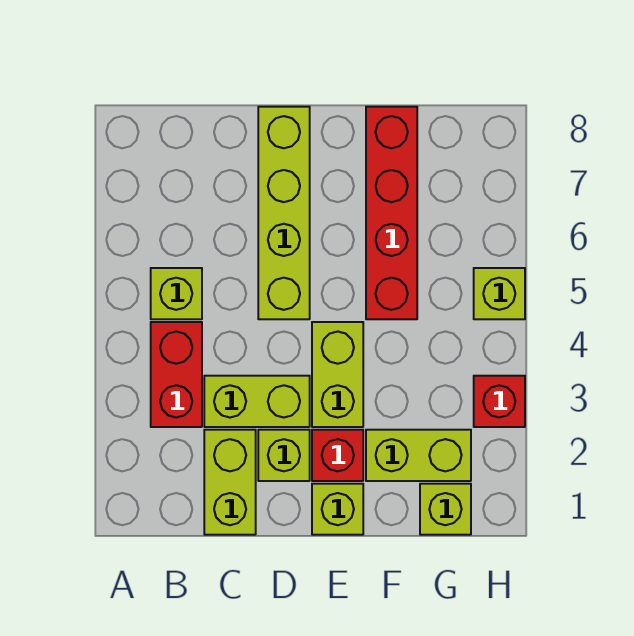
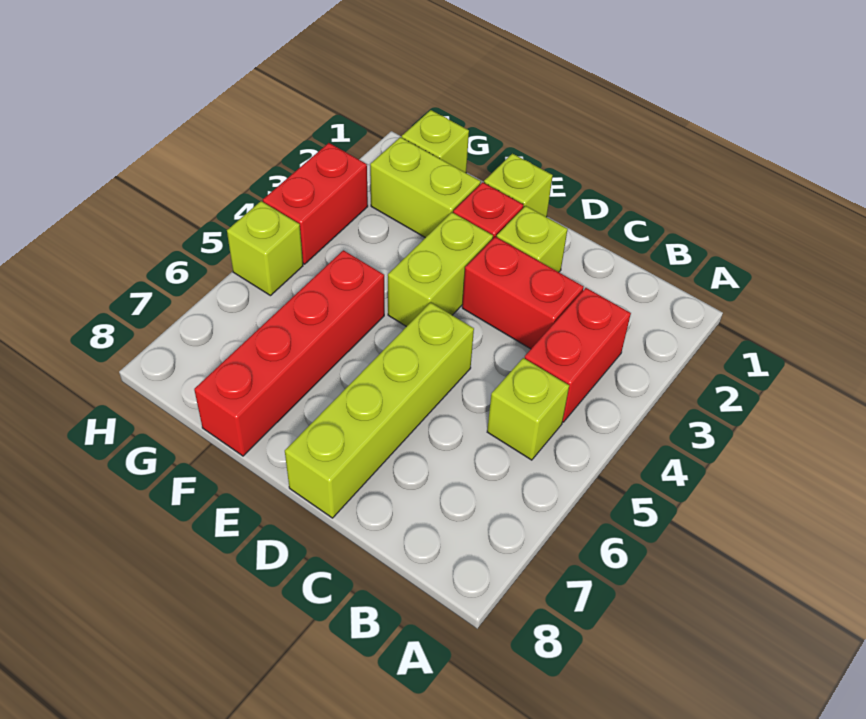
lime 1x2 brick [204,430,256,535] -> none
lime 1x2 brick [204,376,310,427] -> red 1x2 brick [462,237,584,349]
red 1x1 brick [474,376,525,427] -> red 1x2 brick [263,143,368,264]

